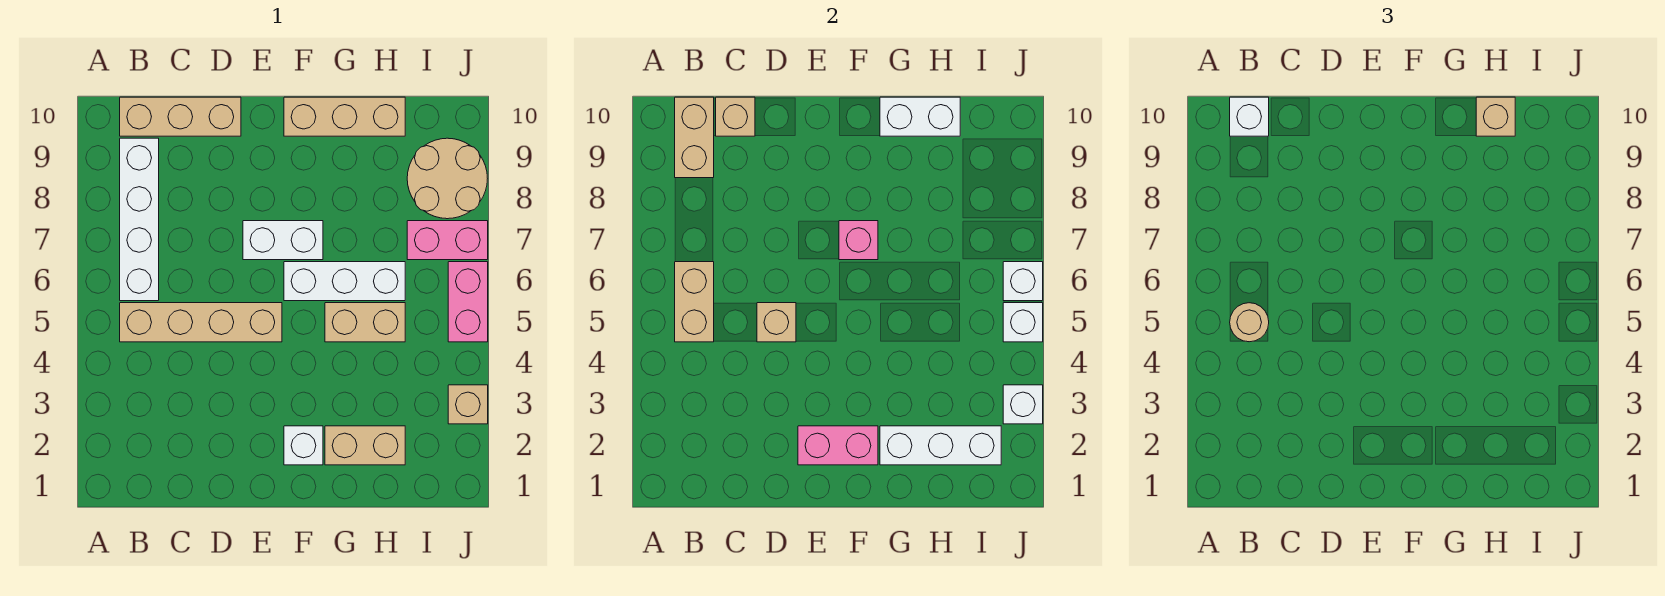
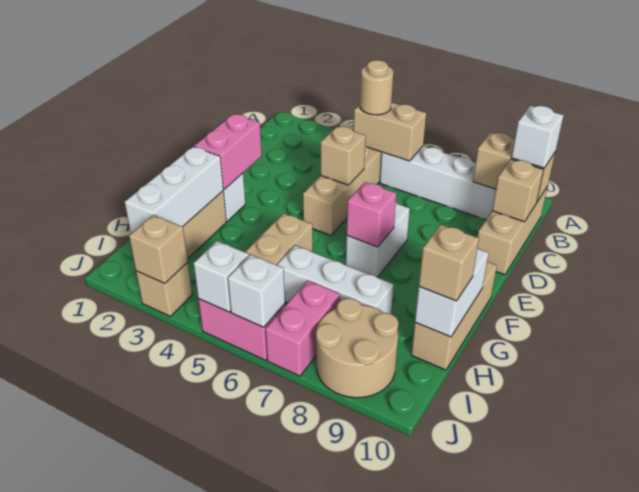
white 1x3 brick [284,262,405,301] -> white 1x3 brick turned to [277,245,394,314]
white 1x1 brick [1003,385,1043,424] -> tan 1x1 brick [129,215,188,284]

